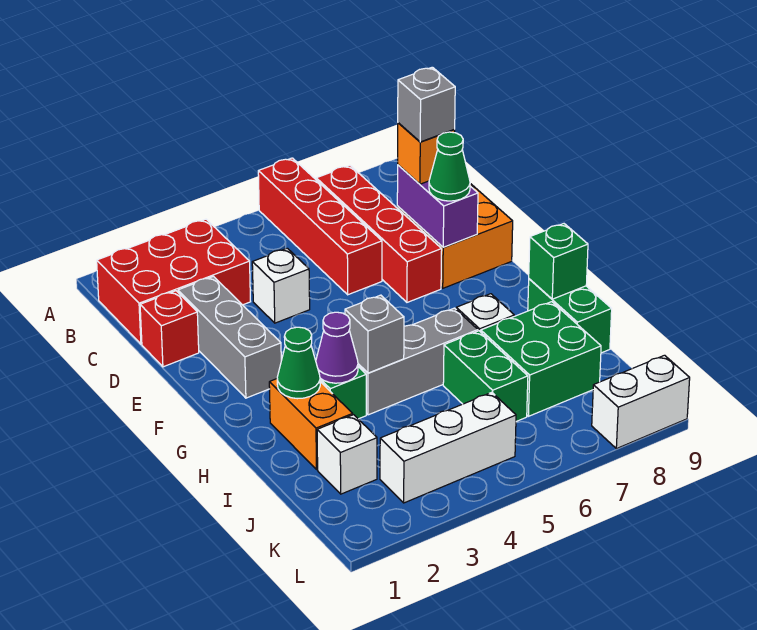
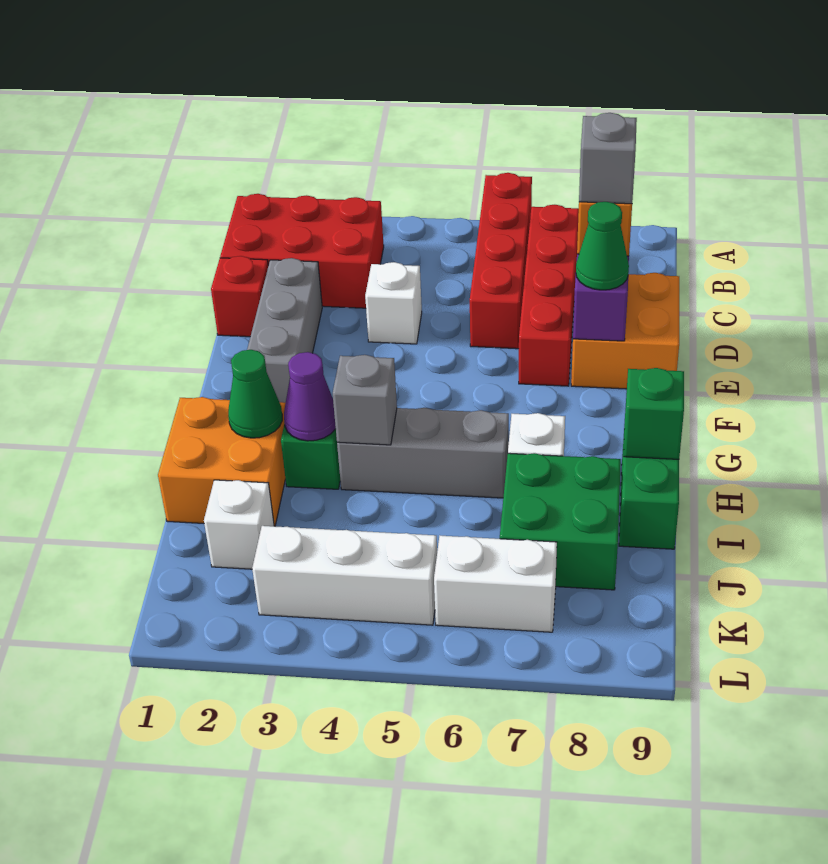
orange 1x2 brick [269,379,353,470] -> orange 2x2 brick [158,397,286,526]
green 1x2 brick [443,331,528,421] -> none
white 1x2 brick [592,355,690,449] -> white 1x2 brick moved to [434,536,557,632]

